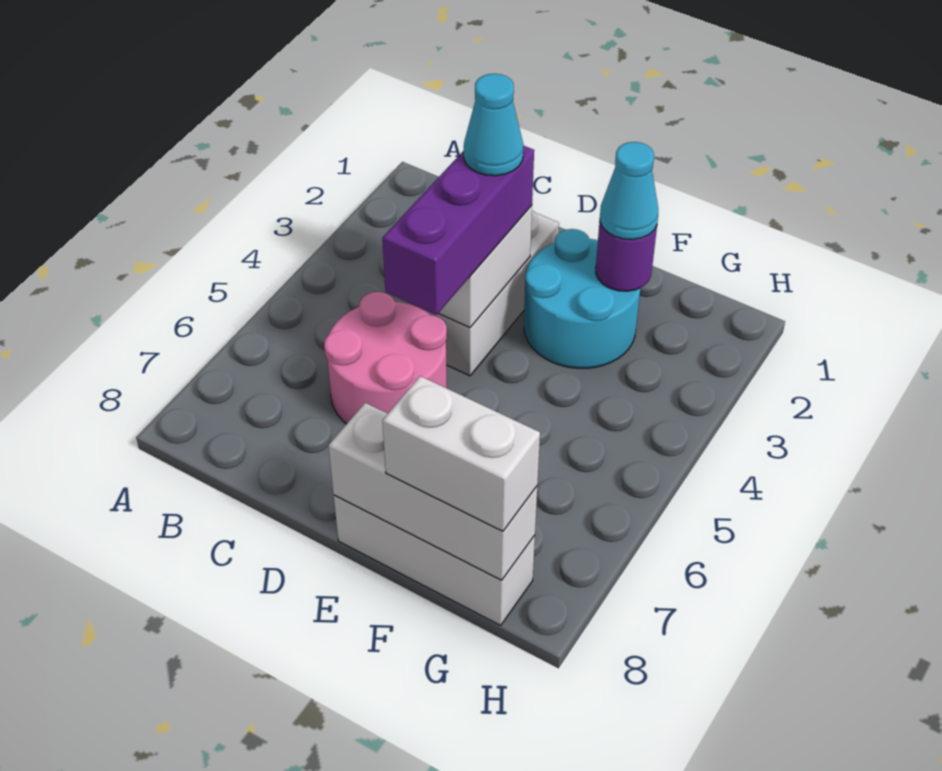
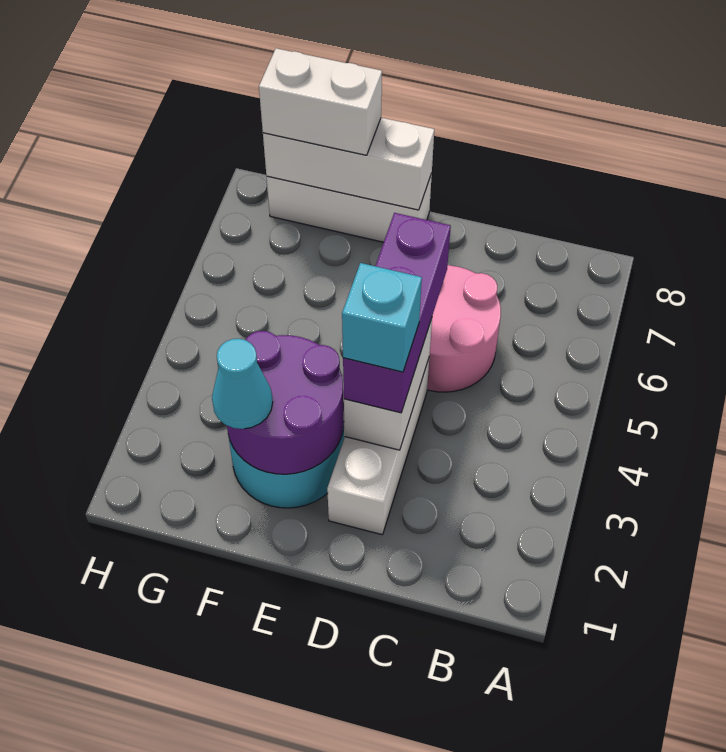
cyan 1x1 cone [464,74,523,176] -> cyan 1x1 brick [342,263,422,372]
purple 1x1 round brick [596,222,657,291] -> purple 2x2 round brick [227,331,344,474]

